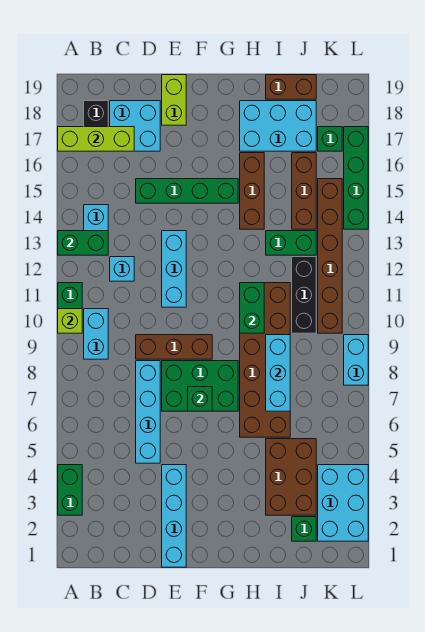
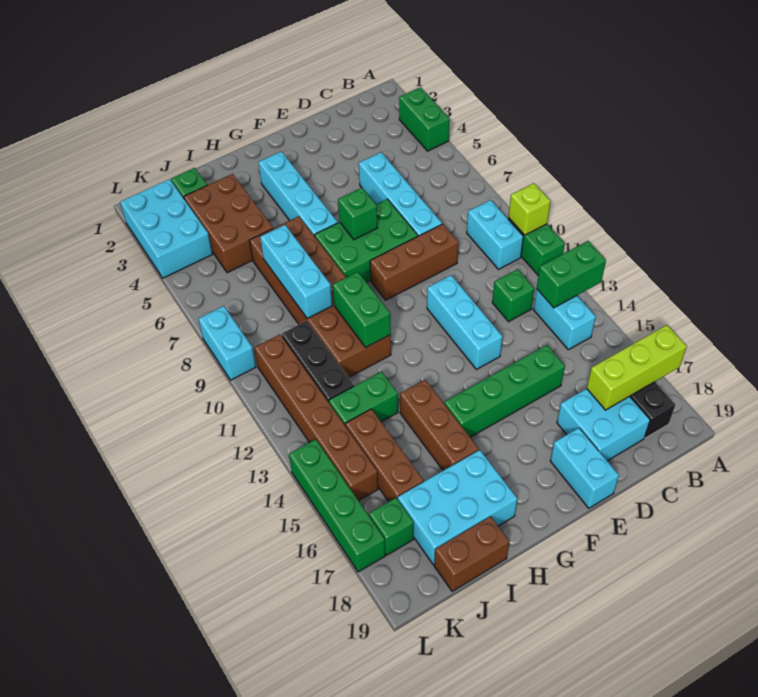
cyan 1x1 brick [110,257,134,281] -> green 1x1 brick [492,269,534,322]
cyan 1x4 brick [162,465,186,567] -> cyan 1x4 brick moved to [258,151,338,236]
lime 1x2 brick [162,75,186,125] -> cyan 1x2 brick [550,428,619,508]

